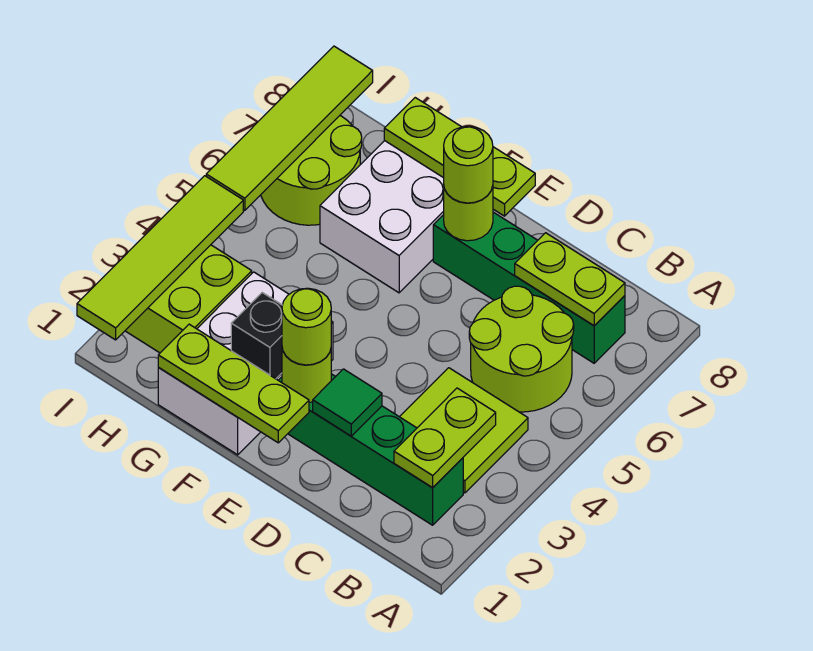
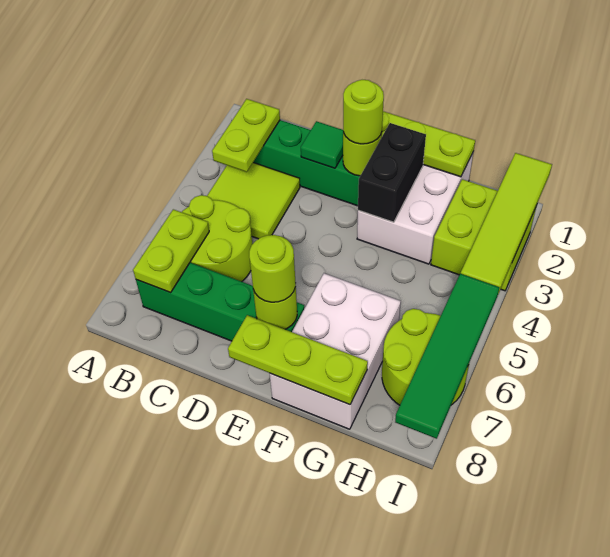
lime 1x2 plate [515,233,625,326] -> lime 1x2 plate turned to [133,209,209,293]
black 1x1 brick [231,293,282,379] -> black 1x2 brick [358,123,426,222]
lime 1x4 tile [206,46,373,210] -> green 1x4 tile [395,274,499,439]

